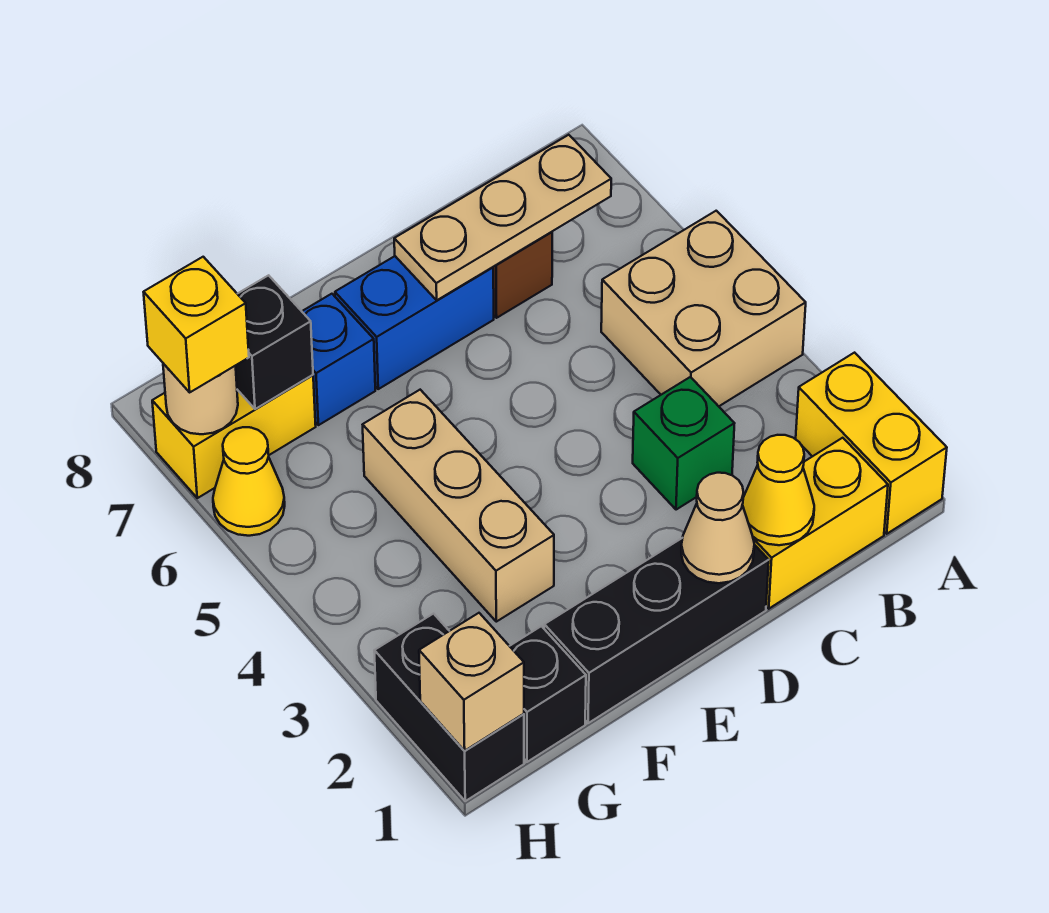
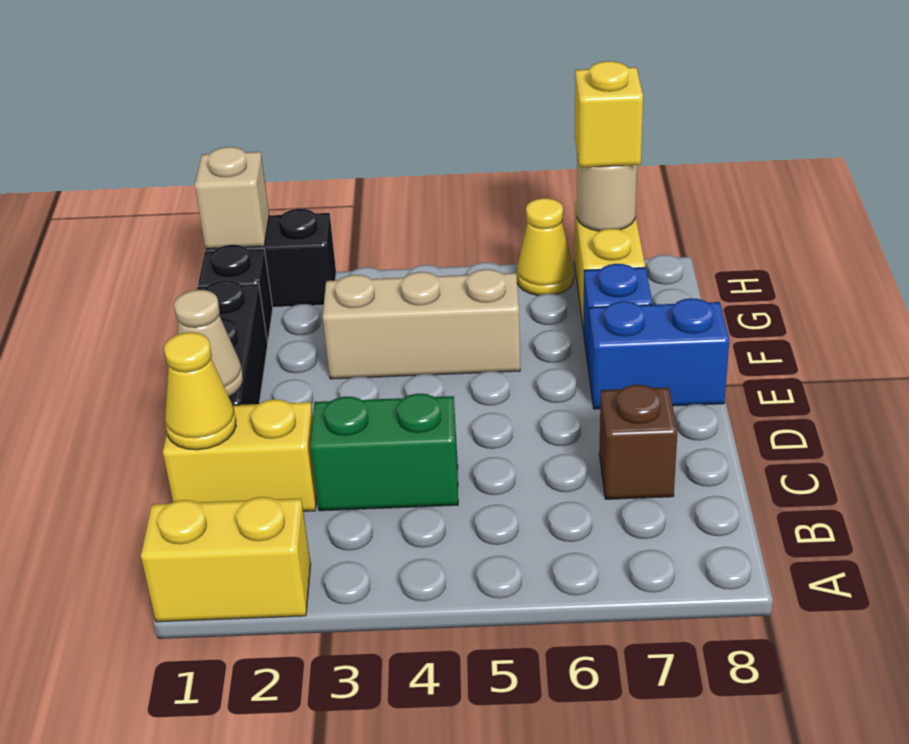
tan 2x2 brick [601,211,806,406] -> none
yellow 1x2 brick [753,438,888,609] -> yellow 1x2 brick turned to [163,399,317,511]
tan 1x3 plate [394,135,611,300] -> none
green 1x1 brick [633,377,735,510] -> green 1x2 brick [310,394,458,511]
blue 1x2 brick [335,256,494,389] -> blue 1x2 brick turned to [588,298,729,409]
black 1x1 brick [236,275,313,409] -> none

